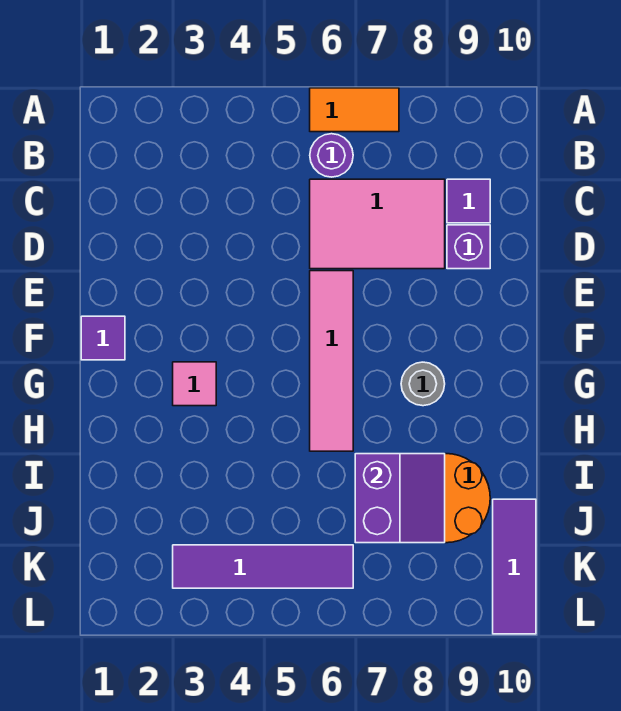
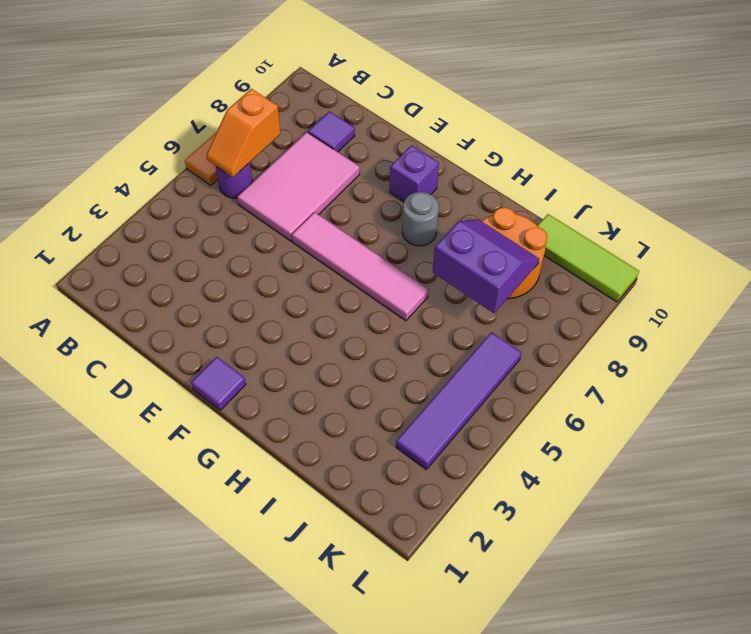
none -> orange 1x2 slope [206,89,281,177]
purple 1x1 brick [447,225,490,269] -> purple 1x1 brick moved to [389,145,439,202]
pink 1x1 tile [173,362,216,406] -> none
purple 1x3 tile [493,499,536,634] -> lime 1x3 tile [537,214,639,302]

